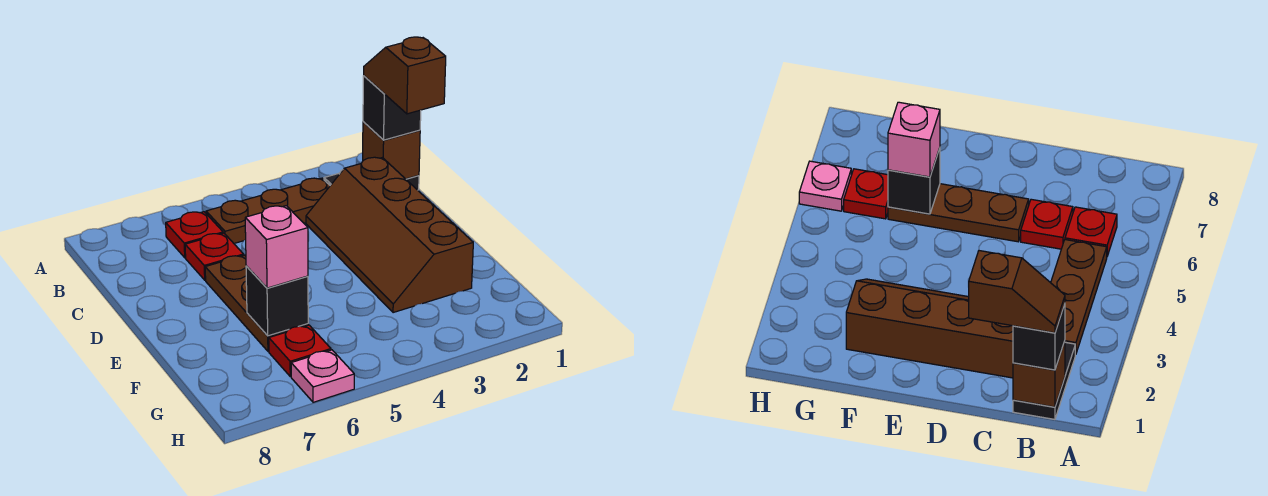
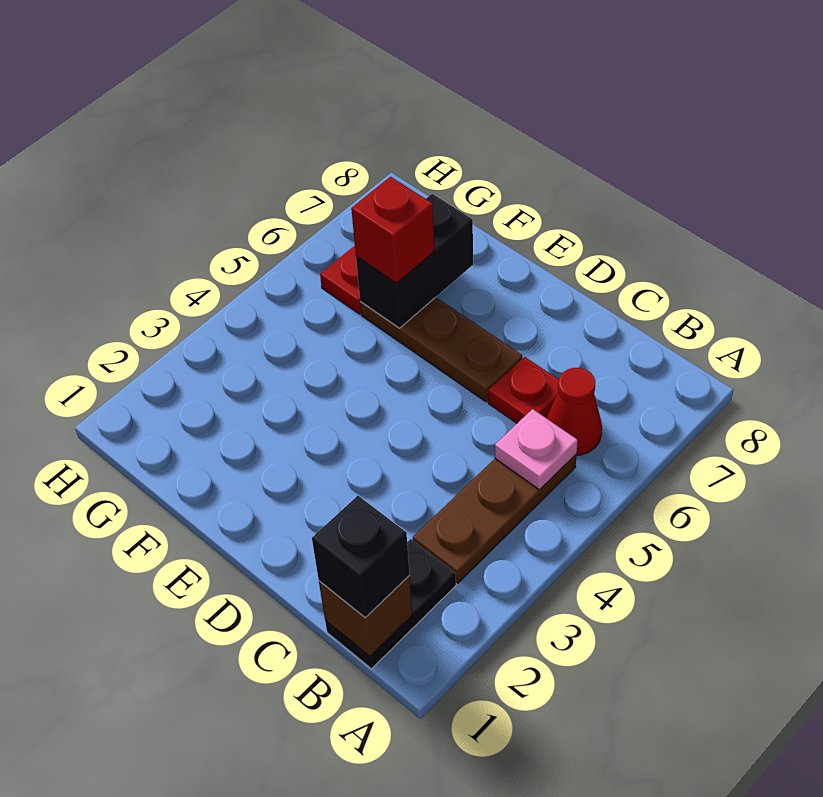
brown 1x2 slope [364,37,446,114] -> none
red 1x1 plate [166,212,223,258] -> red 1x1 cone [547,368,602,455]
brown 2x4 slope [306,157,473,313] -> none
black 1x1 brick [246,266,308,336] -> black 1x2 brick [356,194,473,328]
pink 1x1 brick [245,206,308,288] -> red 1x1 brick [351,177,434,283]
pink 1x1 plate [291,350,354,402] -> pink 1x1 plate moved to [495,409,578,490]

